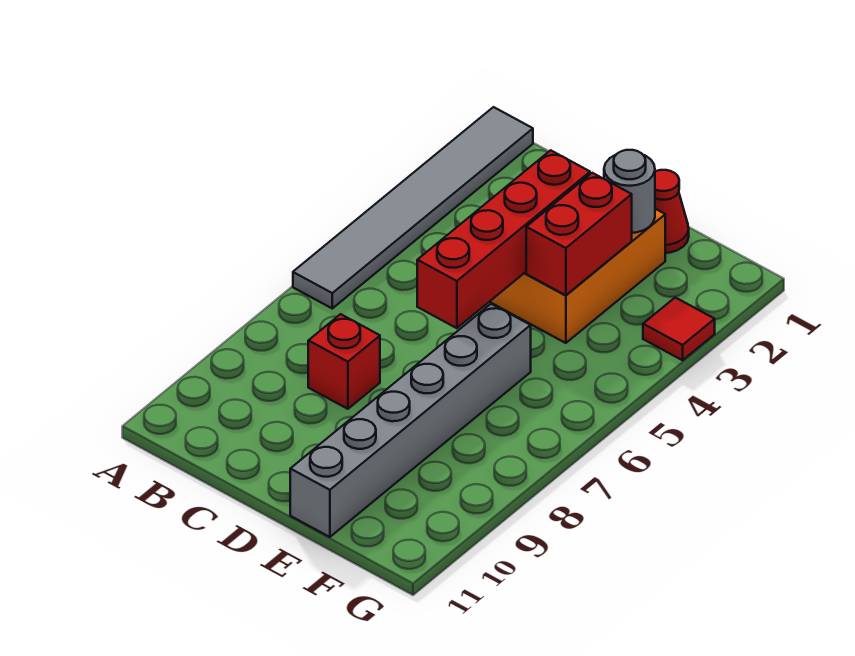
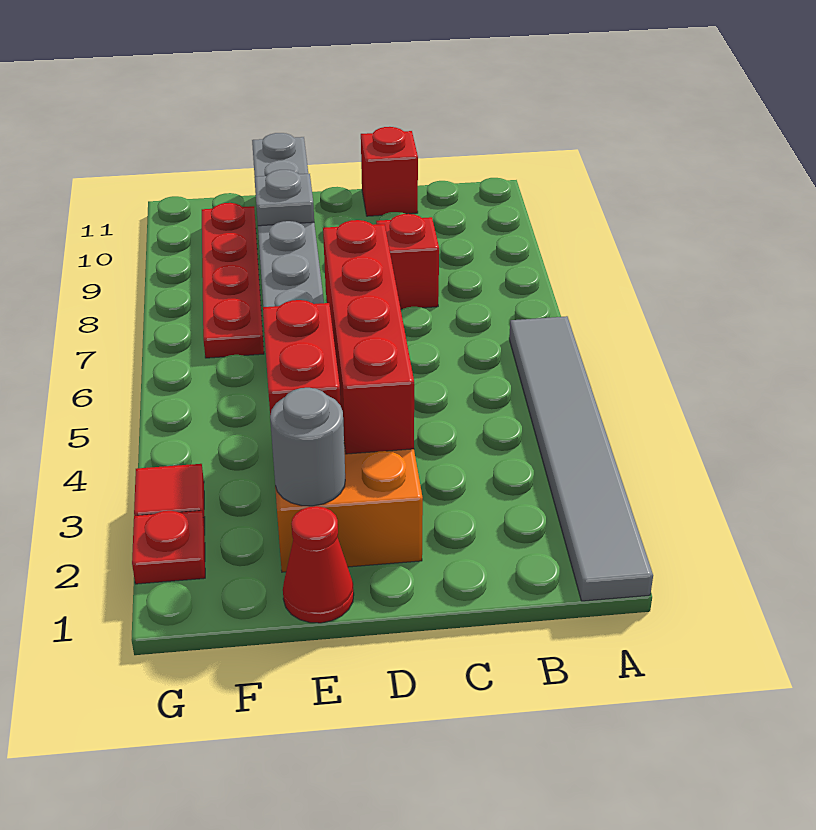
none -> red 1x1 brick [361,127,418,216]
none -> grey 1x1 plate [254,170,314,226]
none -> red 1x4 plate [202,203,264,358]
none -> red 1x1 plate [132,511,205,584]

